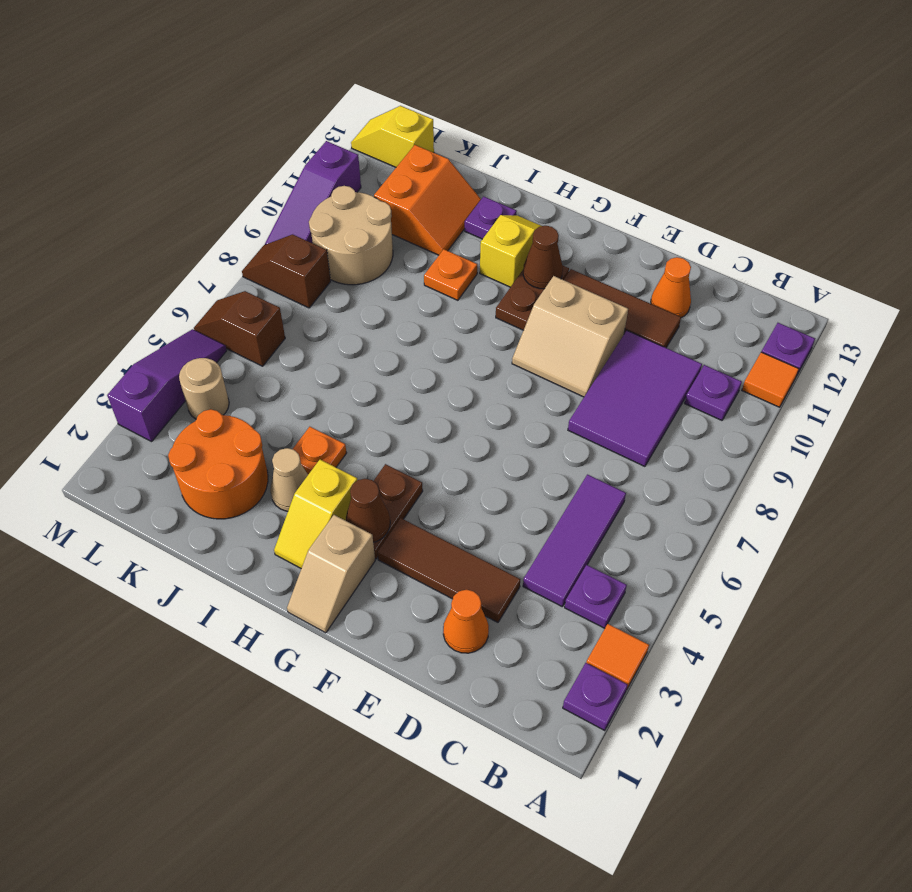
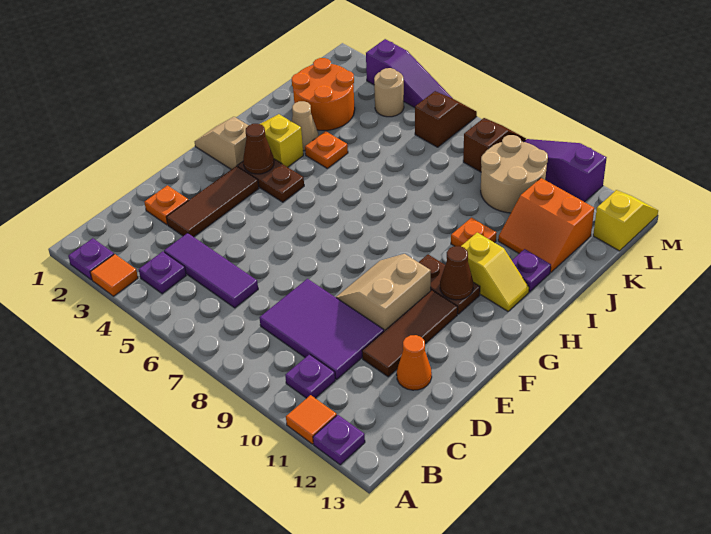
orange 1x1 cone [443,590,489,653] -> orange 1x1 plate [144,185,189,225]

